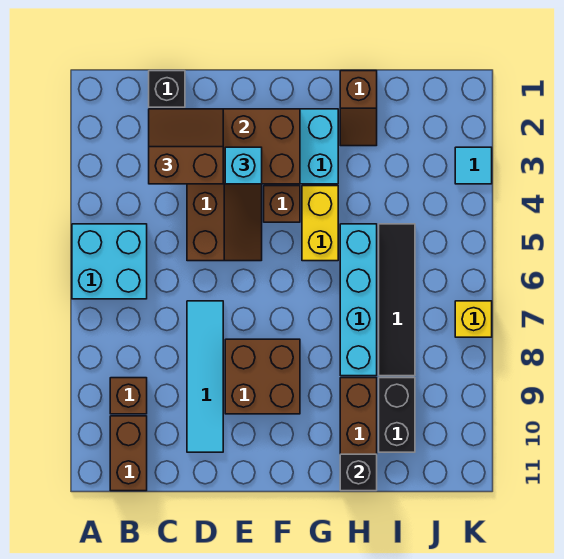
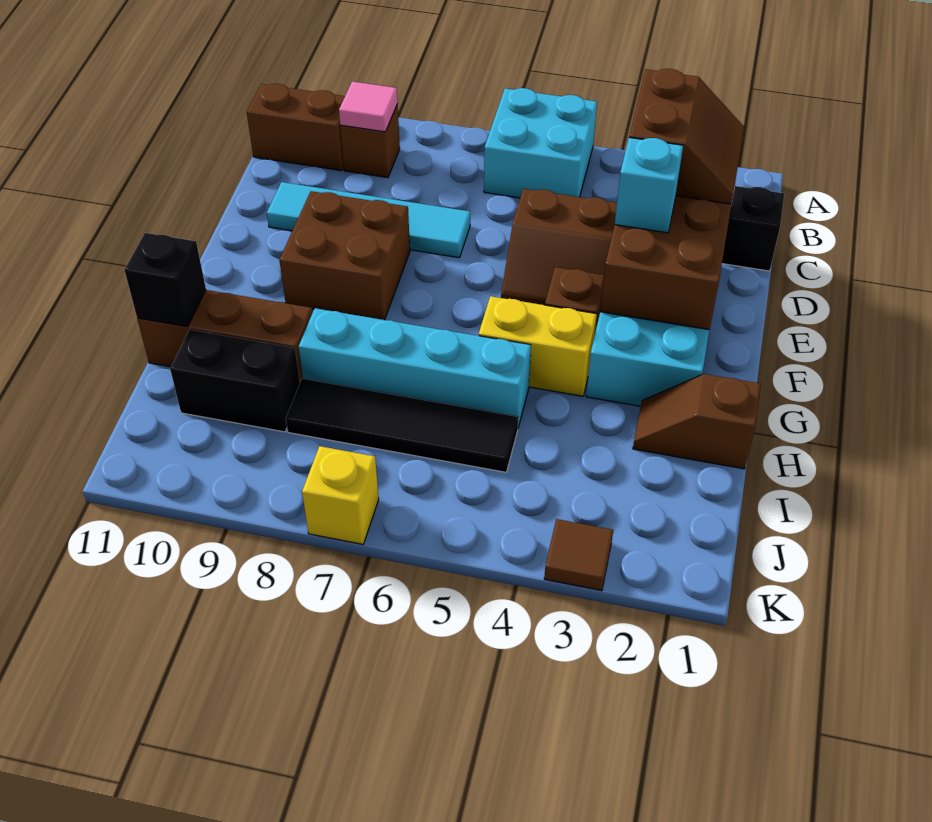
none -> pink 1x1 tile [339,81,398,132]
cyan 1x1 tile [455,147,492,184] -> brown 1x1 tile [544,519,613,591]

